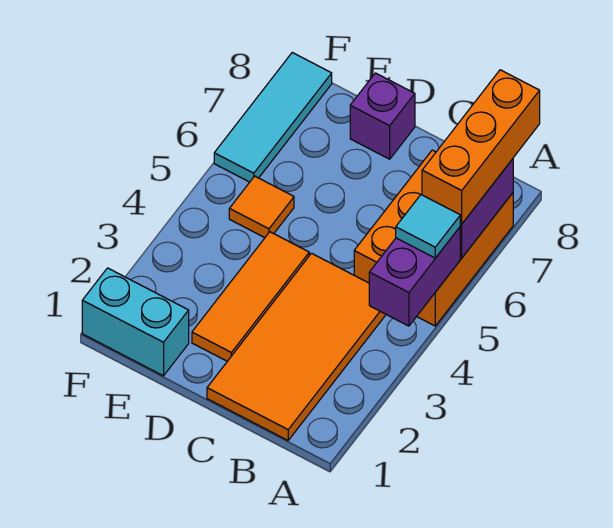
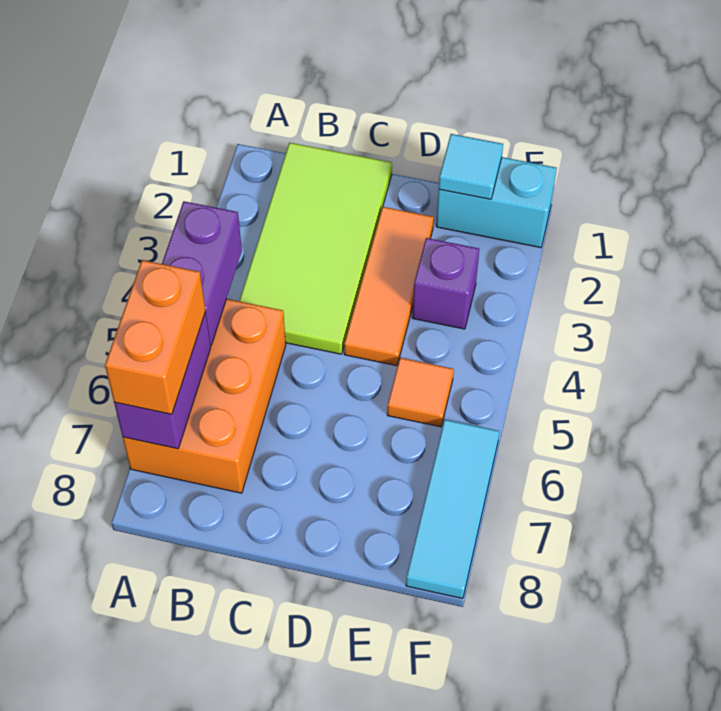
cyan 1x1 tile [396,195,460,258] -> cyan 1x1 tile moved to [439,134,503,199]
orange 1x3 brick [422,70,540,224] -> orange 1x2 brick [105,260,205,414]
orange 2x4 tile [207,253,386,440] -> lime 2x4 tile [239,143,392,354]
purple 1x1 brick [350,73,415,159] -> purple 1x1 brick moved to [412,238,479,329]

